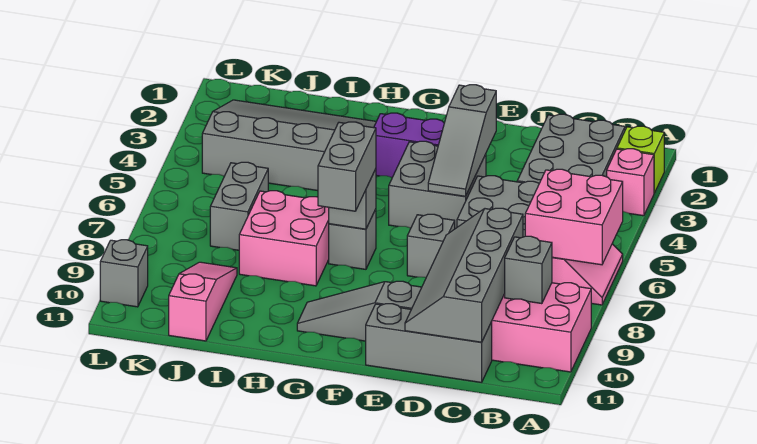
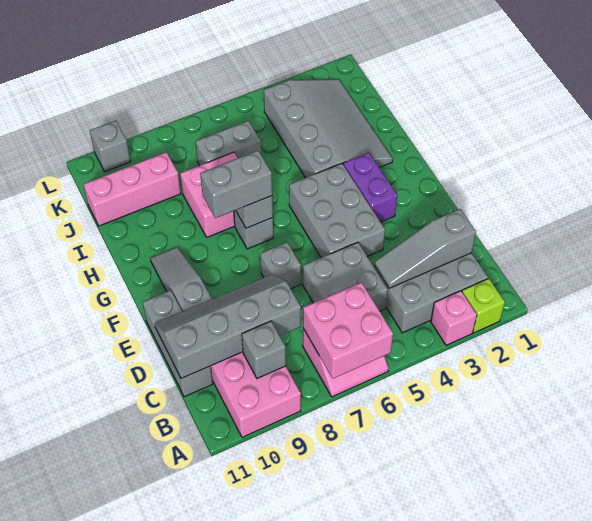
grey 1x3 slope [428,85,496,196] -> grey 1x3 slope moved to [375,209,476,288]
grey 2x2 brick [389,141,486,229] -> grey 2x3 brick [289,163,385,258]
pink 1x3 slope [169,262,237,341] -> pink 1x3 brick [83,152,181,226]

